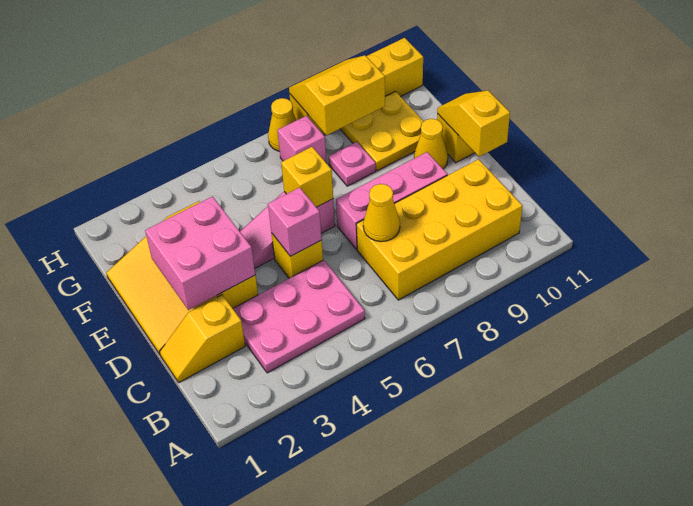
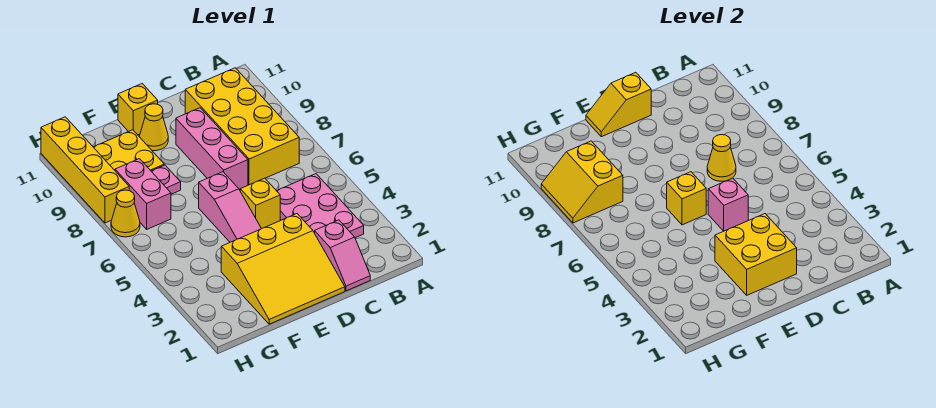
yellow 1x2 slope [160,295,245,383] -> pink 1x2 slope [315,220,370,291]
pink 2x2 brick [145,197,255,310] -> yellow 2x2 brick [715,214,797,295]
pink 1x1 brick [278,116,326,162] -> pink 1x2 brick [115,159,171,229]

